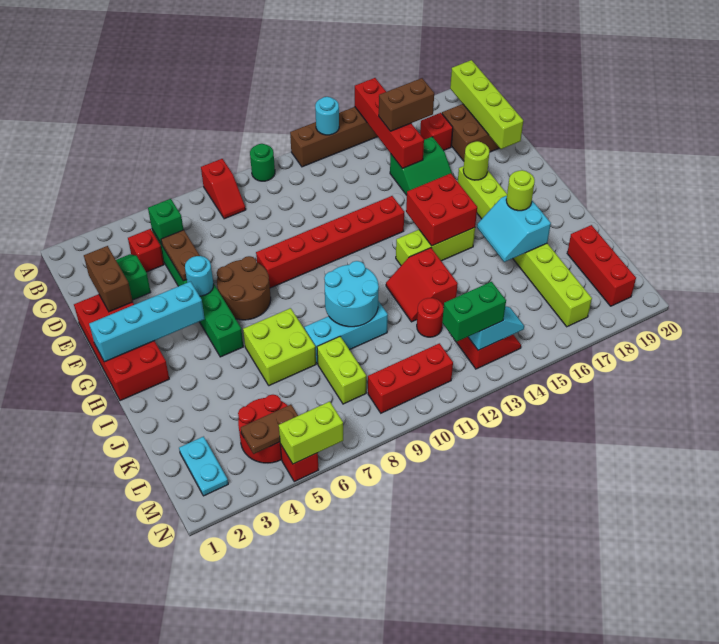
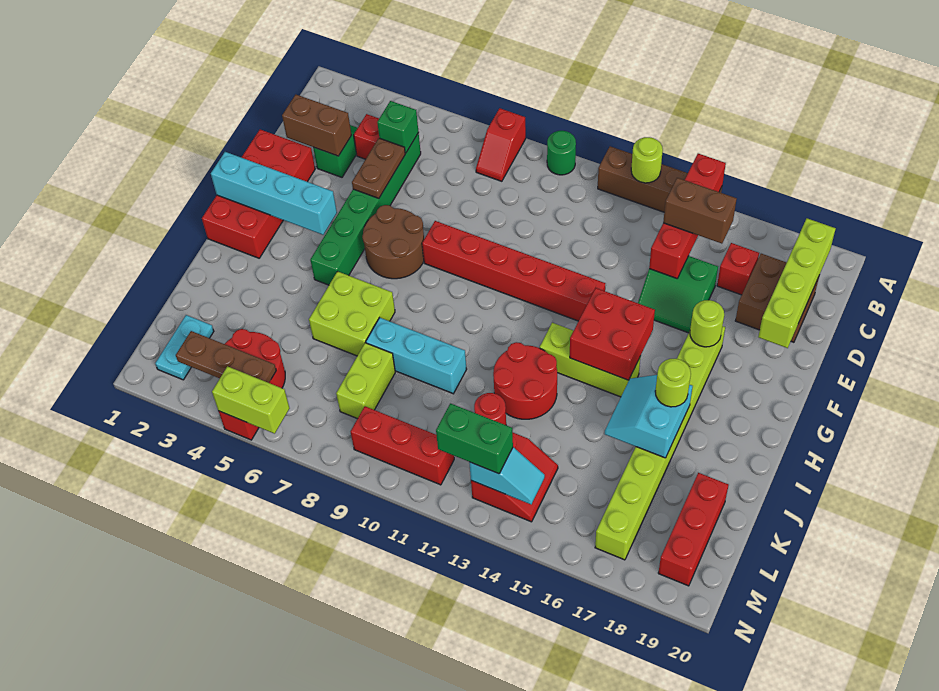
cyan 1x1 round brick [315,97,339,135] -> lime 1x1 round brick [631,137,663,183]
brown 1x2 brick [84,246,133,312] -> brown 1x2 brick turned to [282,95,351,156]
cyan 1x1 round brick [185,256,213,296] -> none
cyan 2x2 round brick [324,261,379,327] -> none
red 2x2 slope [386,248,458,322] -> red 2x2 round brick [493,342,557,419]
brown 1x2 plate [241,405,298,454] -> brown 1x3 plate [176,331,276,383]

